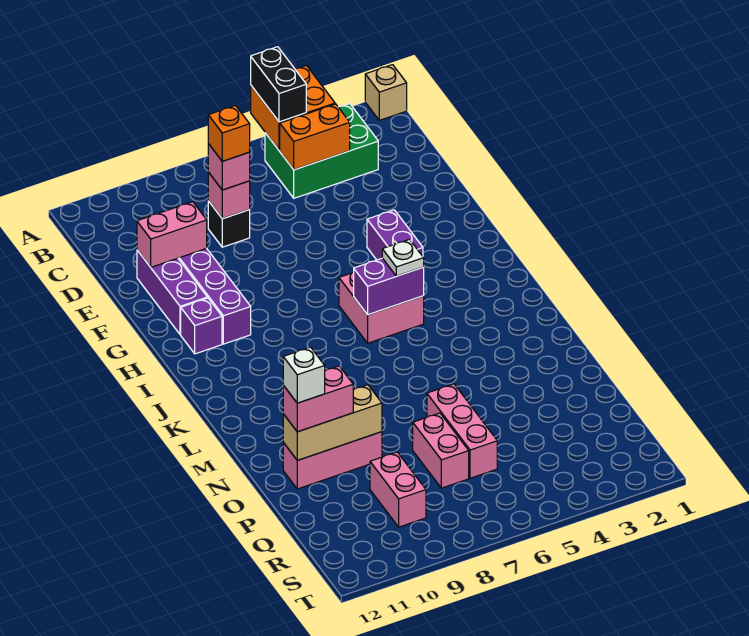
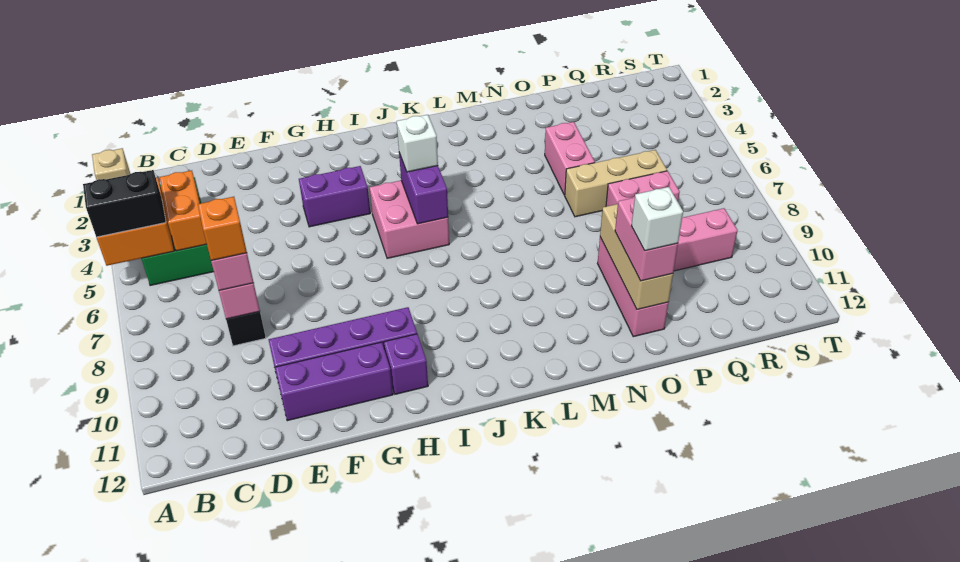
pink 1x2 brick [137,202,207,267] -> pink 1x2 brick moved to [545,122,595,195]
white 1x1 plate [382,239,424,276] -> white 1x1 brick [397,115,438,172]
pink 1x3 brick [427,384,497,478] -> tan 1x3 brick [565,150,667,217]

